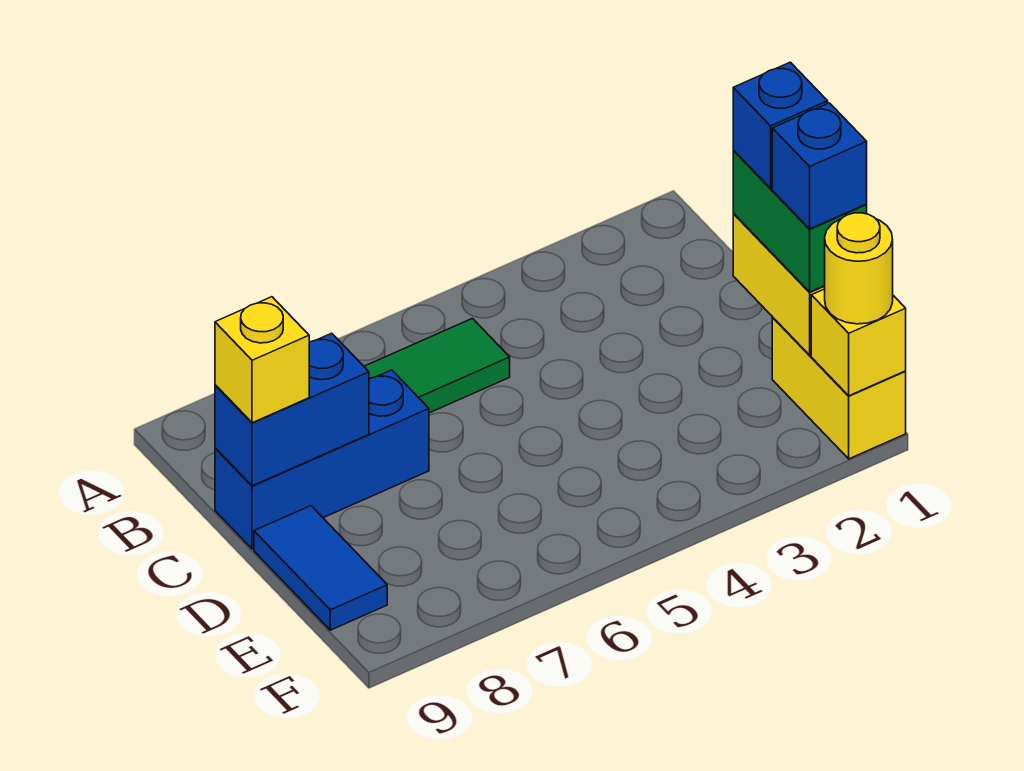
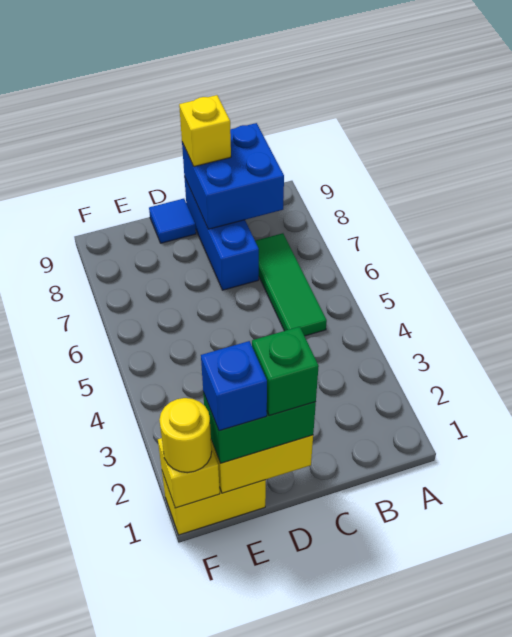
blue 1x2 brick [215,333,369,486] -> blue 2x2 brick [182,123,284,229]
blue 1x1 brick [733,62,828,188] -> green 1x1 brick [252,327,319,416]
blue 1x2 tile [254,506,387,630] -> blue 1x1 tile [149,199,196,243]

